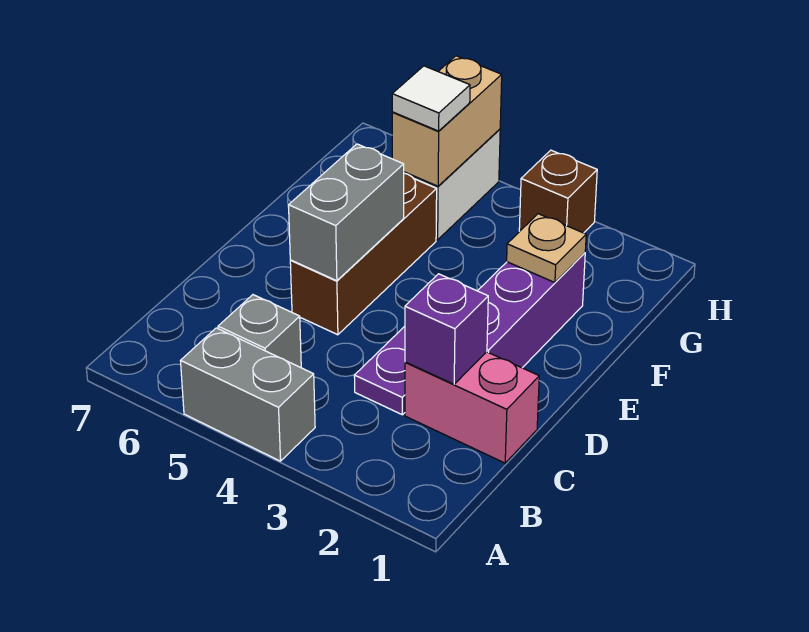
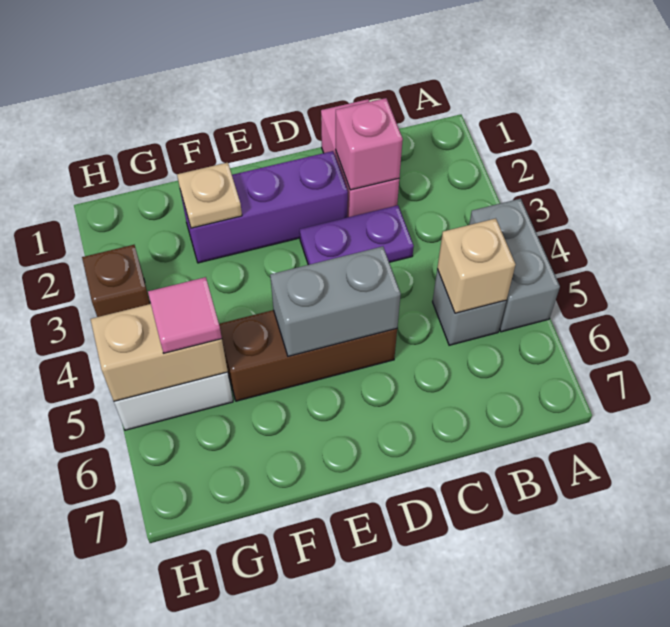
none -> tan 1x1 brick [437,218,516,313]
purple 1x1 brick [405,274,488,384] -> pink 1x1 brick [336,98,403,190]
white 1x1 tile [392,66,470,131] -> pink 1x1 tile [148,277,222,353]

